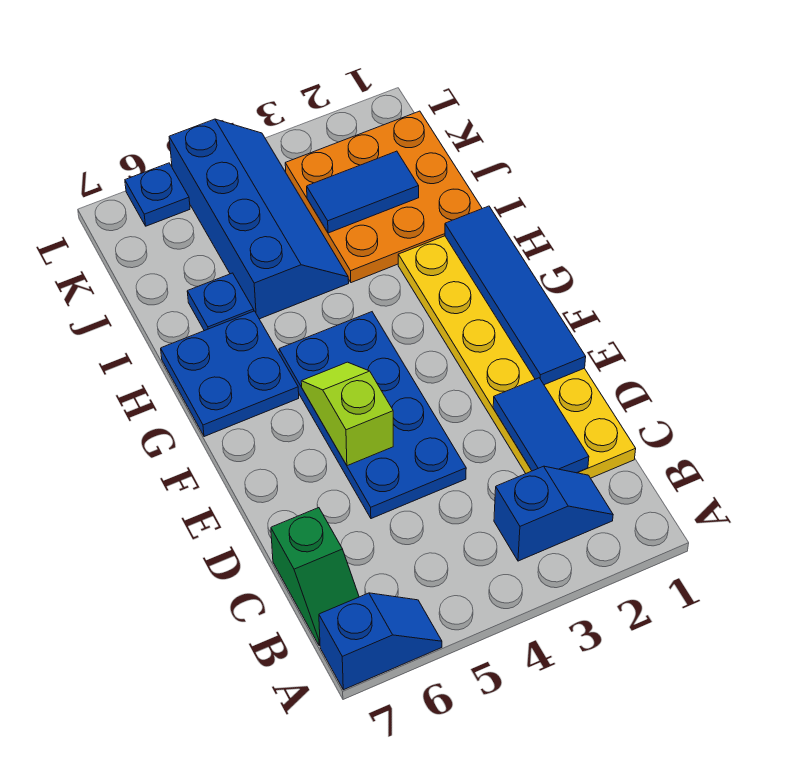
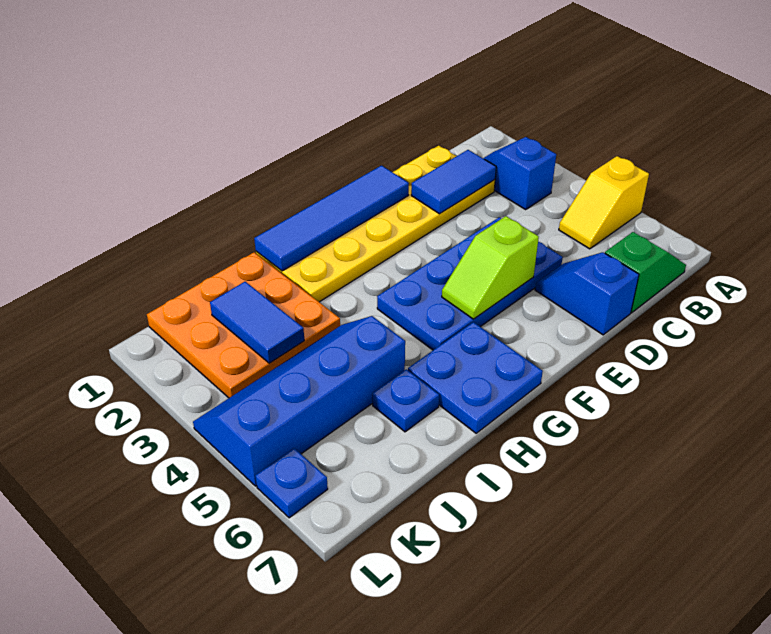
none -> yellow 1x2 slope [559,156,649,249]
blue 1x2 slope [319,593,442,690] -> blue 1x2 slope moved to [535,252,639,335]

